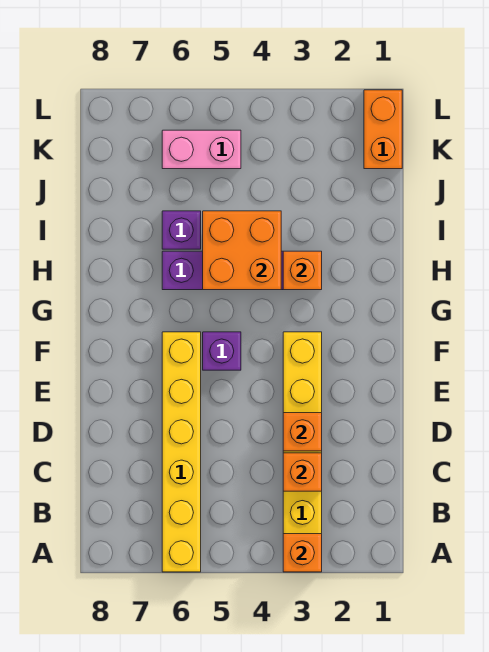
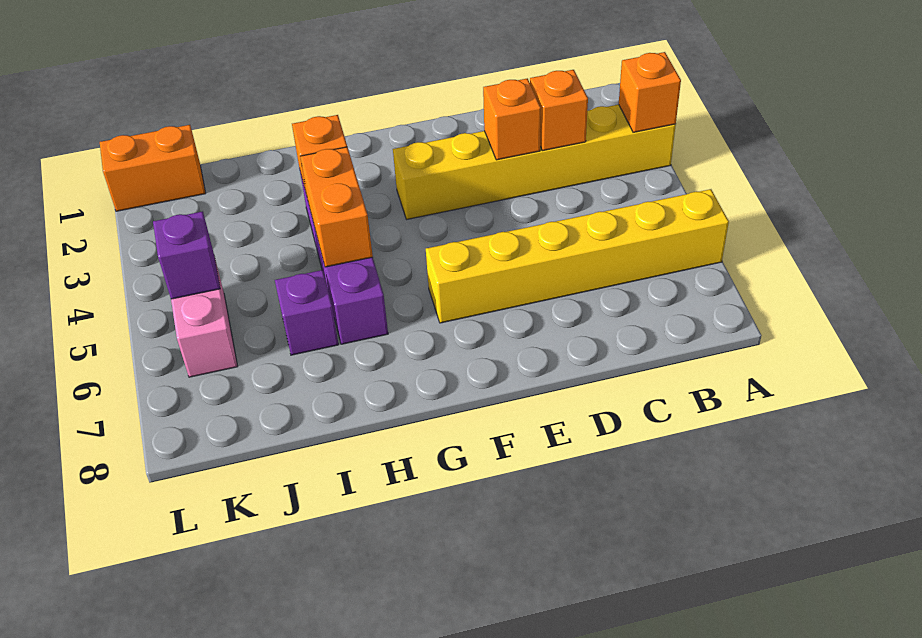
purple 1x1 brick [203,332,241,370] -> purple 1x1 brick moved to [153,211,220,299]
orange 2x2 brick [203,211,281,290] -> orange 1x2 brick [300,147,373,267]

